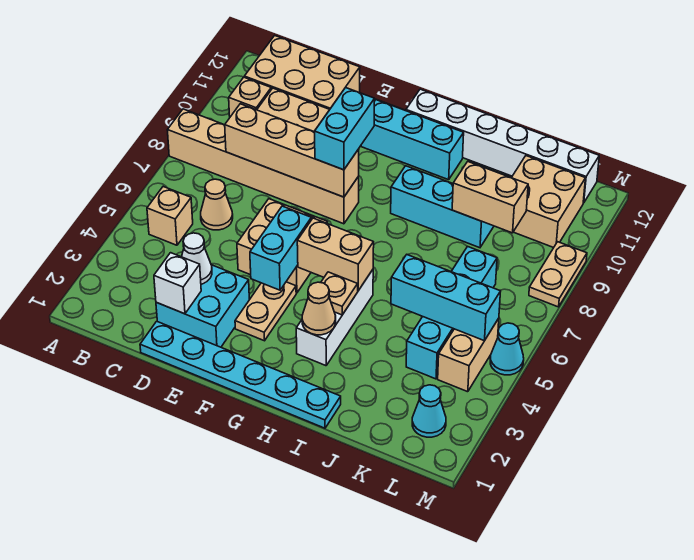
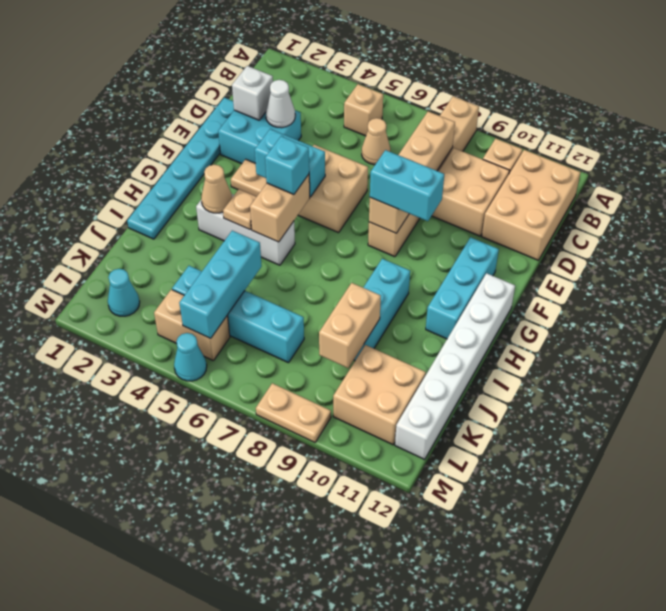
none -> cyan 1x1 brick [265,136,309,194]

